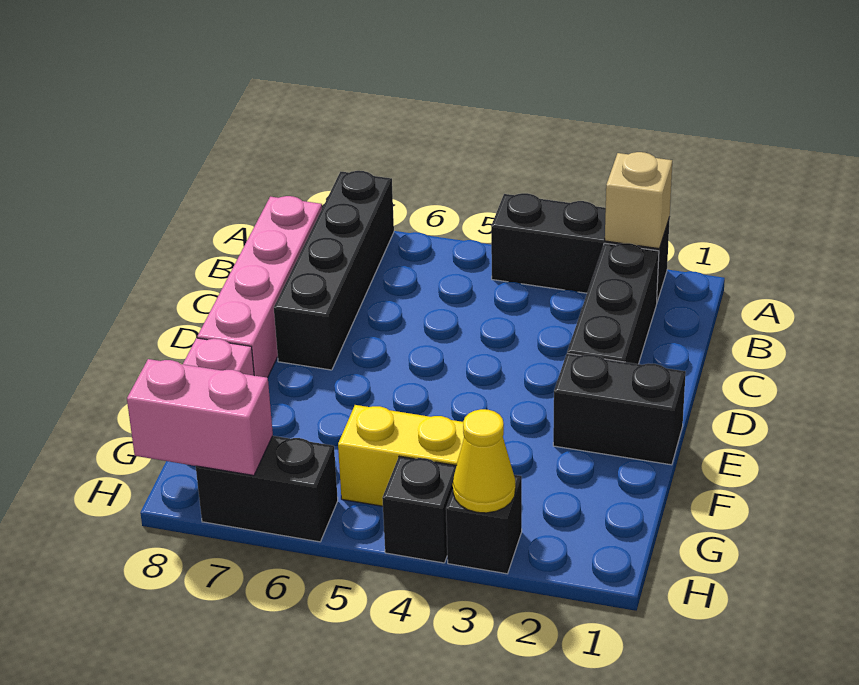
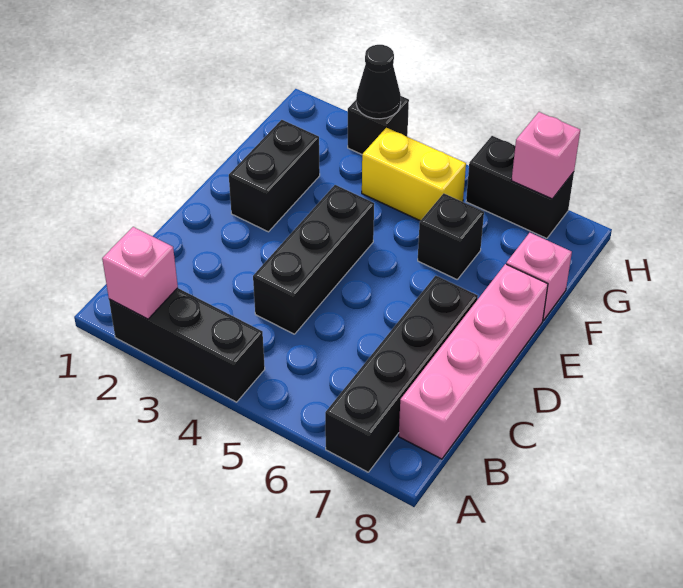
tan 1x1 brick [605,152,672,249] -> pink 1x1 brick [102,227,178,319]
black 1x3 brick [567,243,659,364] -> black 1x3 brick moved to [253,185,374,334]
black 1x2 brick [553,353,686,465] -> black 1x2 brick turned to [229,120,320,232]
yellow 1x1 cone [453,409,515,513] -> black 1x1 cone [356,45,401,119]
black 1x1 brick [382,456,457,563] -> black 1x1 brick moved to [418,193,484,279]
pink 1x2 brick [127,359,273,475] -> pink 1x1 brick [512,112,580,199]

